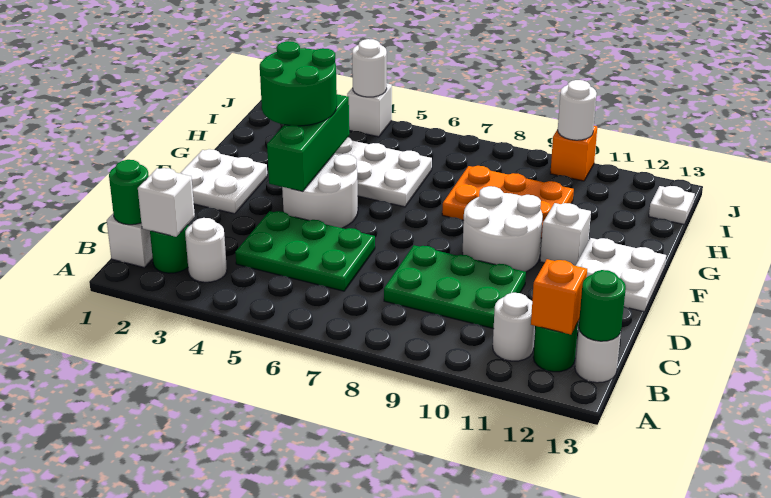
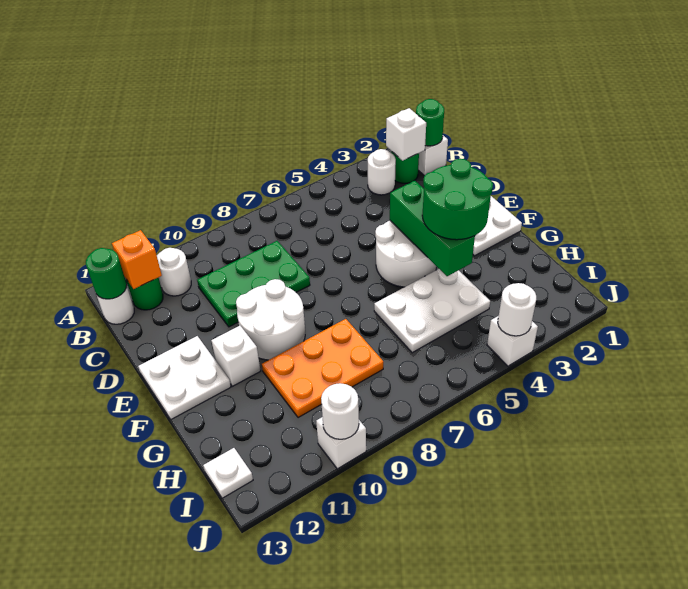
green 2x3 plate [235,211,375,291] -> none
orange 1x1 brick [550,126,597,181] -> white 1x1 brick [316,417,366,469]

